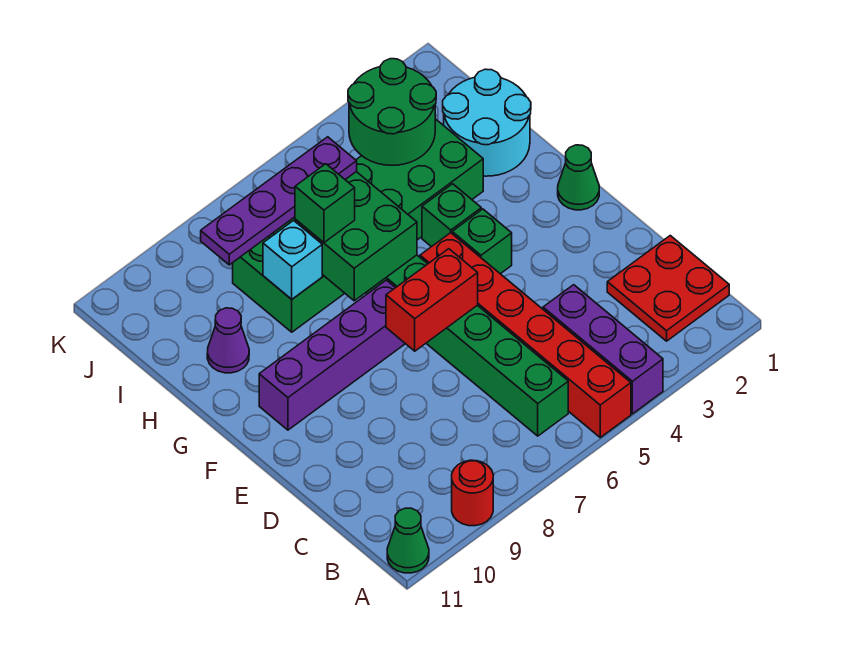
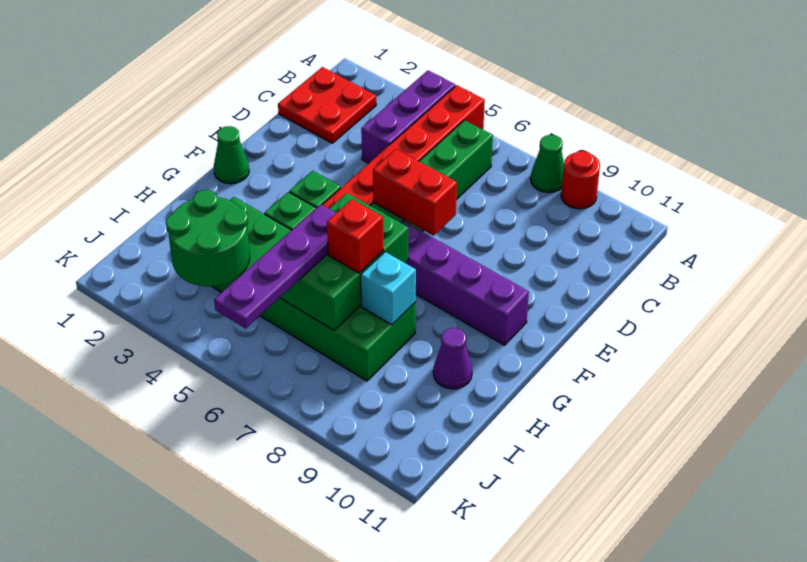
green 1x1 cone [387,508,429,573] -> green 1x1 cone moved to [531,135,564,193]
cyan 2x2 round brick [443,69,531,176] -> none
green 1x1 brick [295,164,355,243] -> red 1x1 brick [327,199,383,273]
purple 1x4 plate [201,137,357,265] -> purple 1x4 plate turned to [214,204,336,329]

